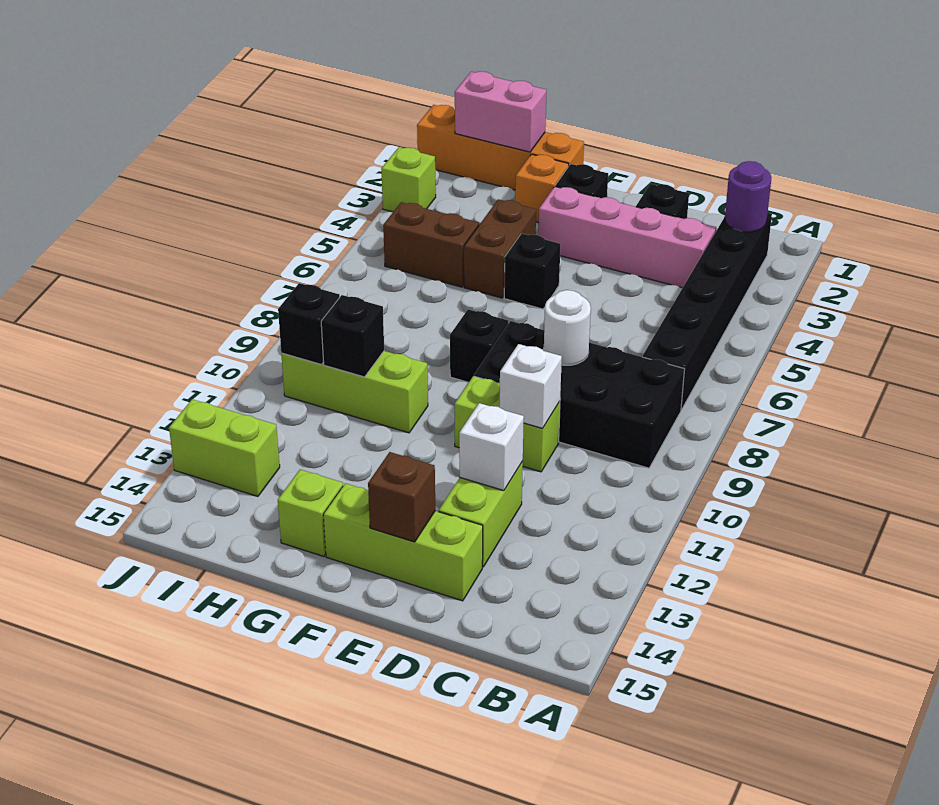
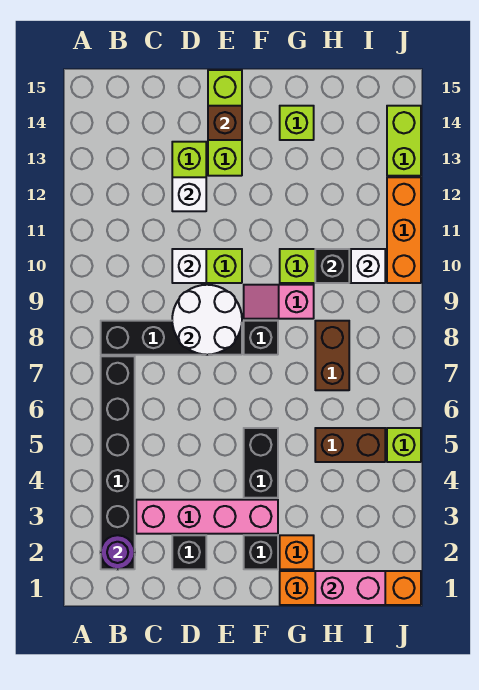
black 2x4 brick [474,321,685,468] -> black 1x4 brick [101,321,242,355]
white 1x1 round brick [544,290,591,365] -> white 2x2 round brick [172,285,242,355]
lime 1x3 brick [323,483,483,601] -> lime 1x3 brick turned to [208,70,242,176]
black 1x1 brick [504,234,561,309] -> black 1x2 brick [244,428,278,498]
none -> pink 1x2 slope [244,285,314,319]
brown 1x2 brick [464,199,536,298] -> brown 1x2 brick moved to [315,321,349,390]
black 1x1 brick [278,283,340,365] -> white 1x1 brick [351,249,385,283]
lime 1x2 brick [169,399,280,496] -> lime 1x2 brick turned to [387,106,421,176]
lime 1x1 brick [381,147,436,212] -> lime 1x1 brick moved to [387,428,421,462]
none -> orange 1x3 brick [387,177,421,283]

